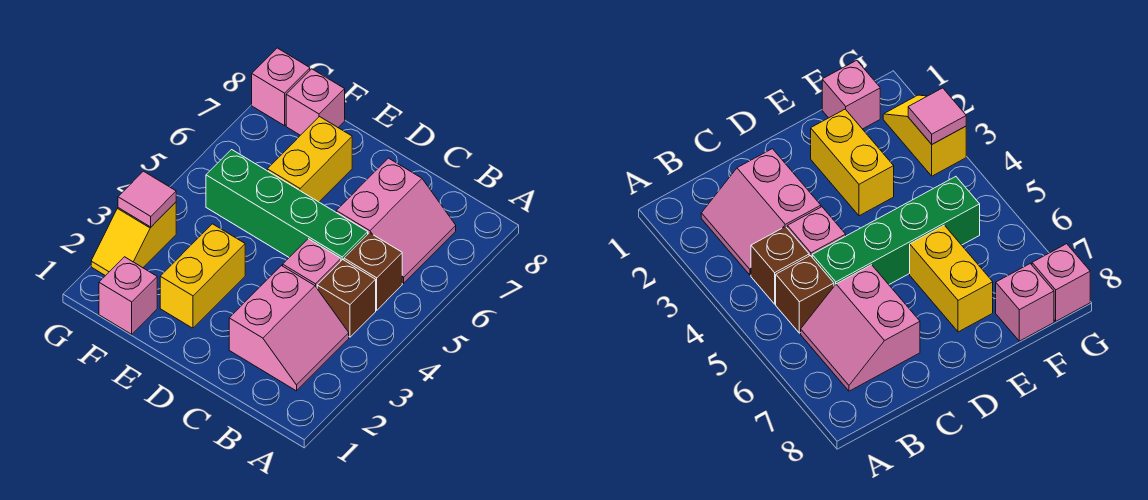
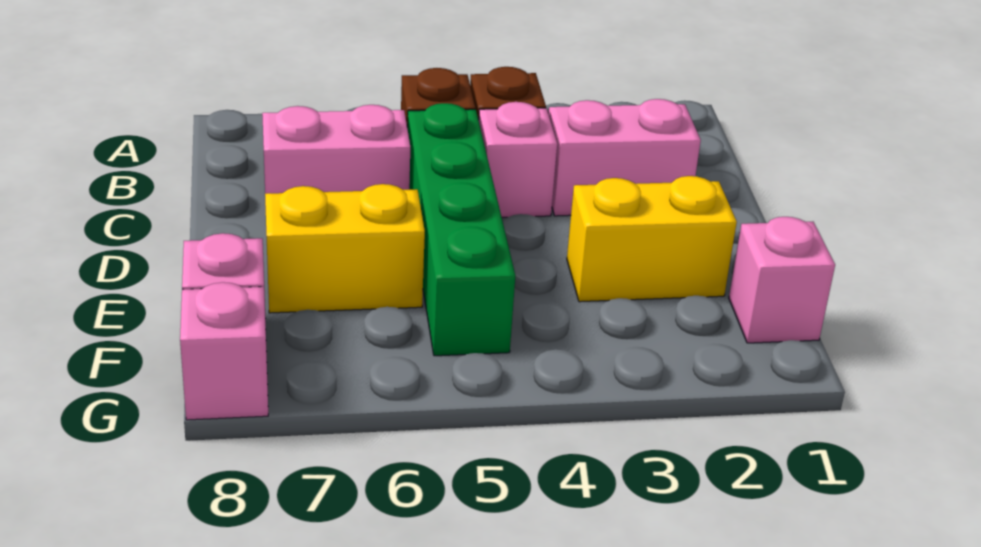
yellow 1x2 slope [91,202,176,276] -> none
pink 1x1 tile [118,171,176,227] -> none

